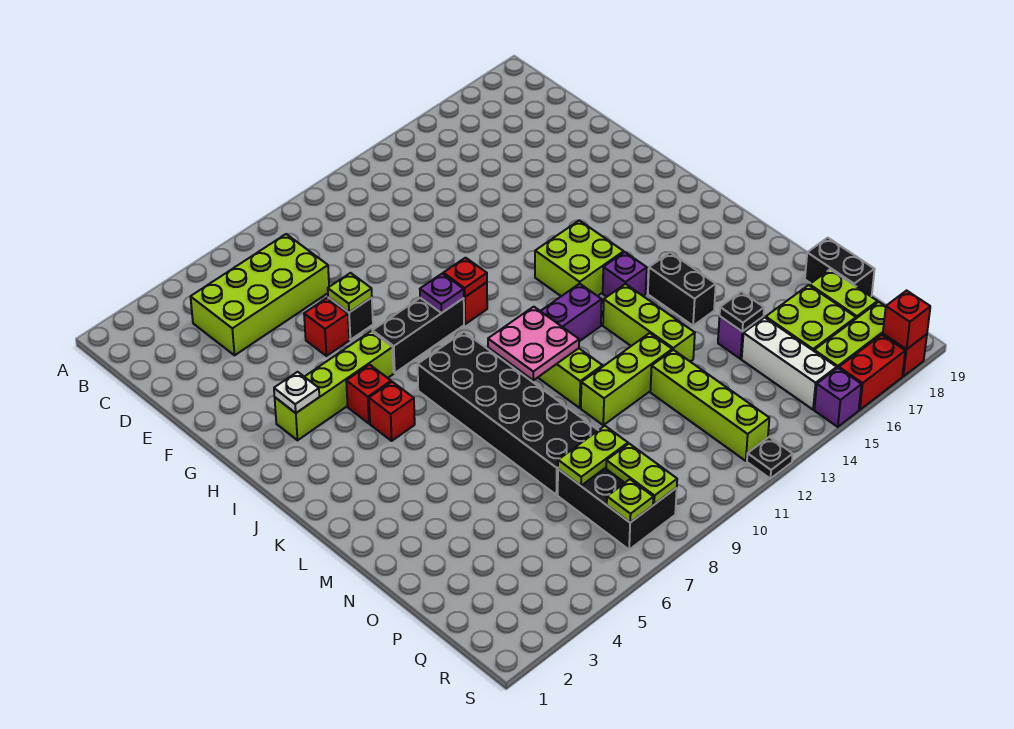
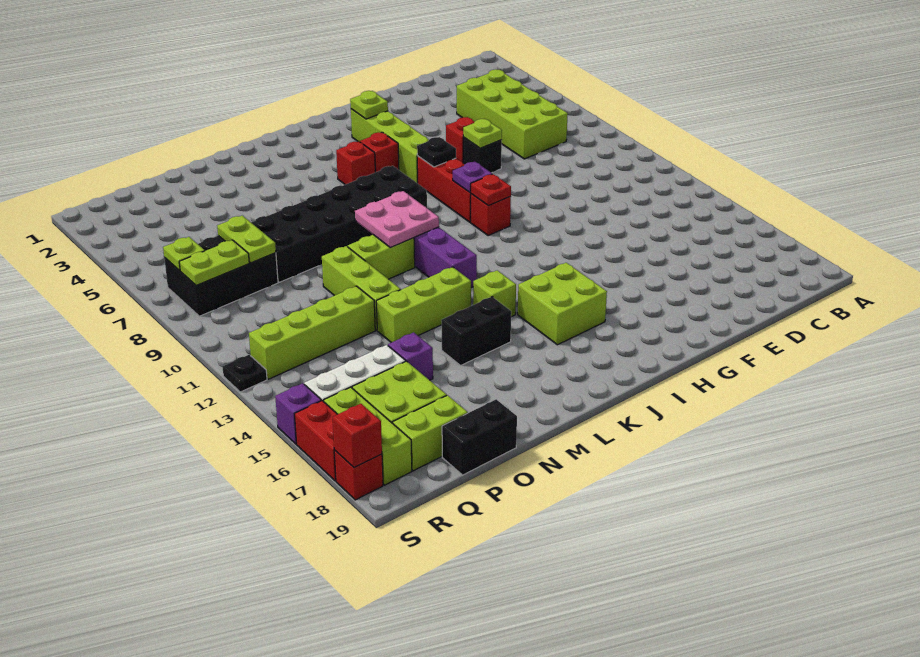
white 1x1 plate [274,372,319,413] -> lime 1x1 plate [350,91,388,119]
black 1x3 brick [372,298,464,373] -> red 1x3 brick [417,156,471,222]
lime 2x2 brick [535,220,624,296] -> lime 2x2 brick moved to [518,263,607,345]
purple 1x1 brick [603,252,647,297] -> lime 1x1 brick [473,270,516,317]
black 1x1 plate [720,292,764,332] -> black 1x1 plate moved to [417,137,456,167]

